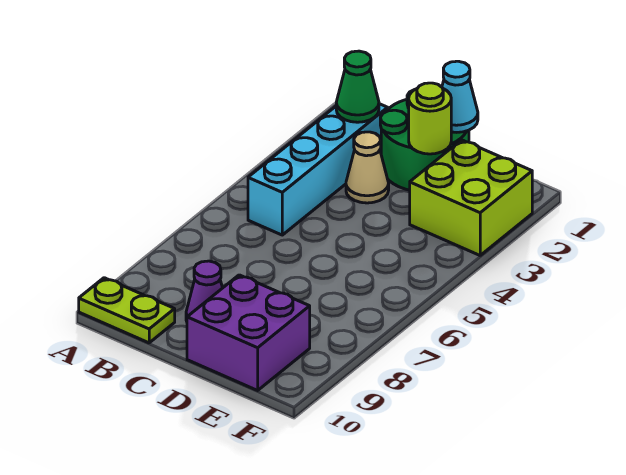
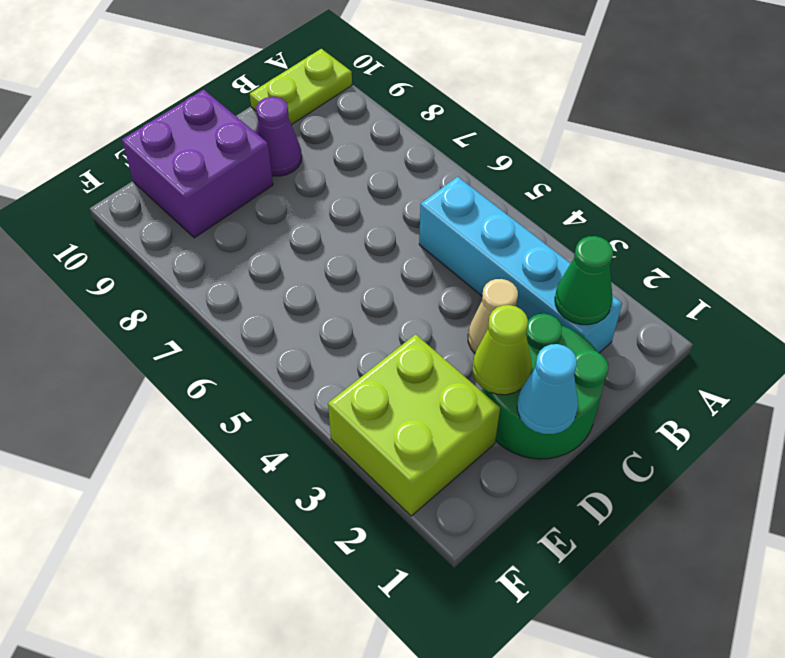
lime 1x1 round brick [409,83,451,154] -> lime 1x1 cone [473,305,532,395]

